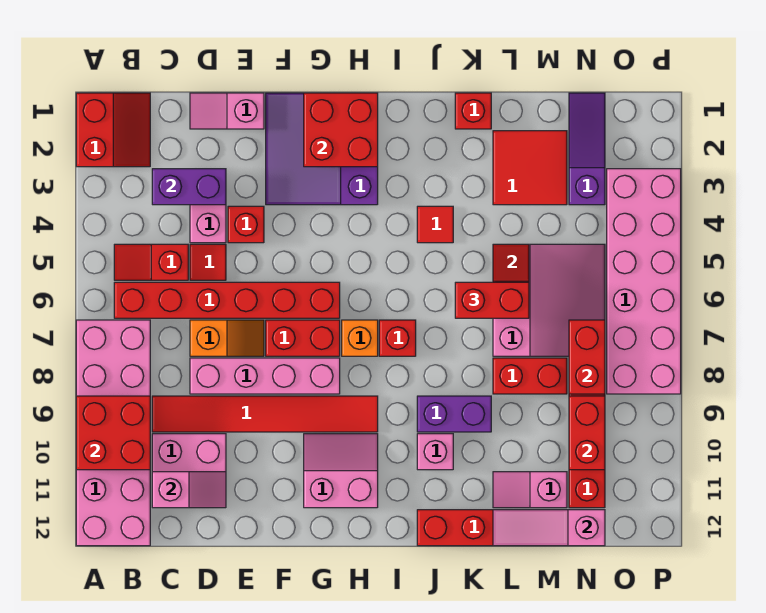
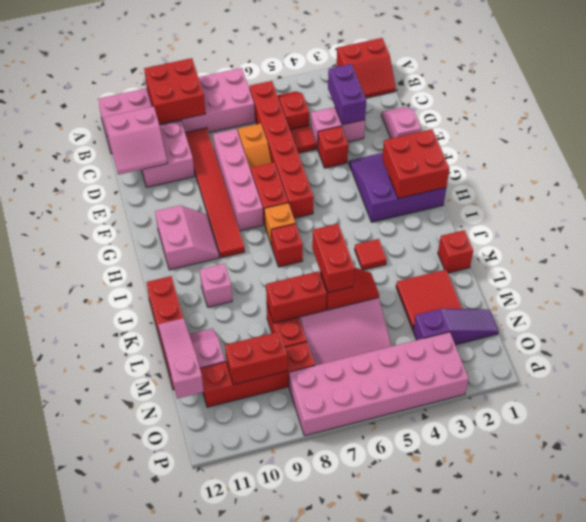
pink 1x2 slope [152,472,226,508] -> pink 2x2 slope [104,106,167,175]
purple 1x2 brick [417,396,491,432] -> none
red 1x2 brick [569,320,605,394] -> red 1x2 brick moved to [266,271,327,323]

